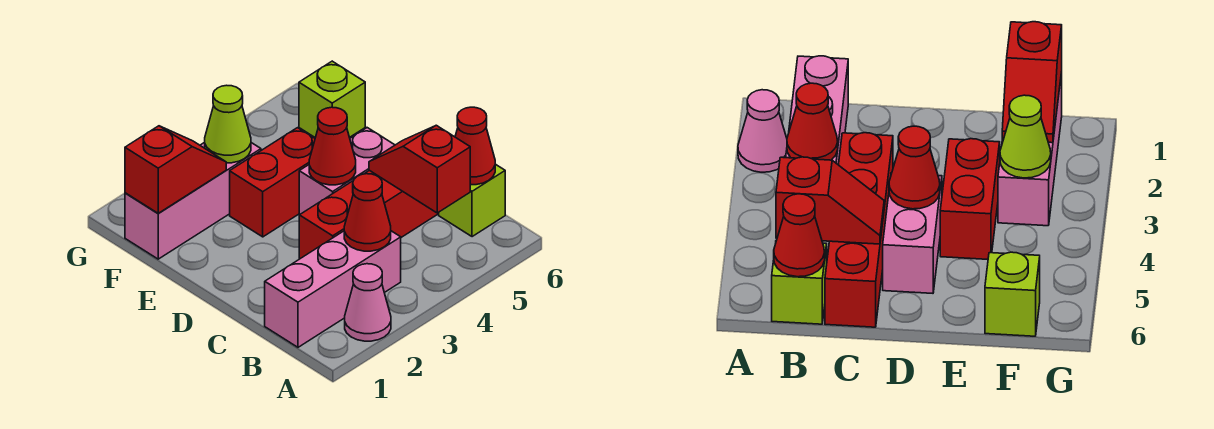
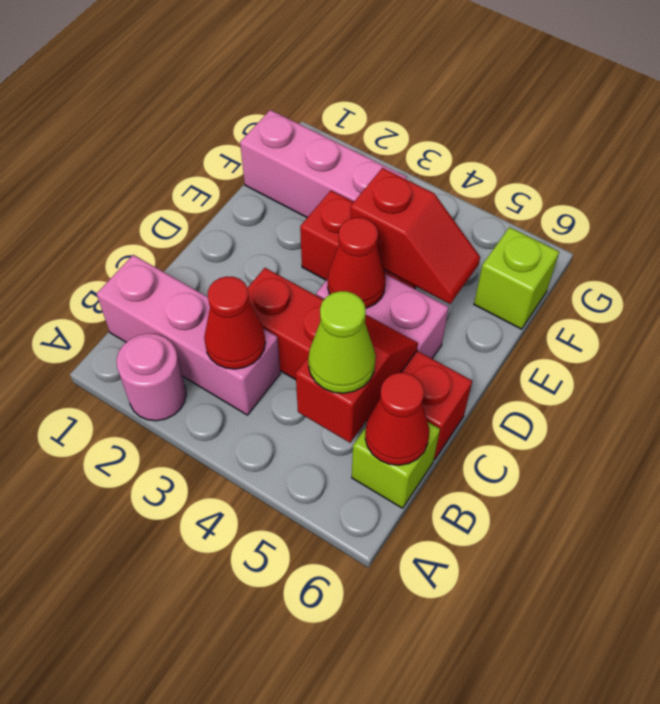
pink 1x1 cone [345,264,391,341] -> pink 1x1 round brick [116,334,186,421]
red 1x2 slope [125,126,226,213] -> red 1x2 slope moved to [350,168,480,304]
lime 1x1 cone [205,85,251,163] -> lime 1x1 cone moved to [308,291,376,393]

